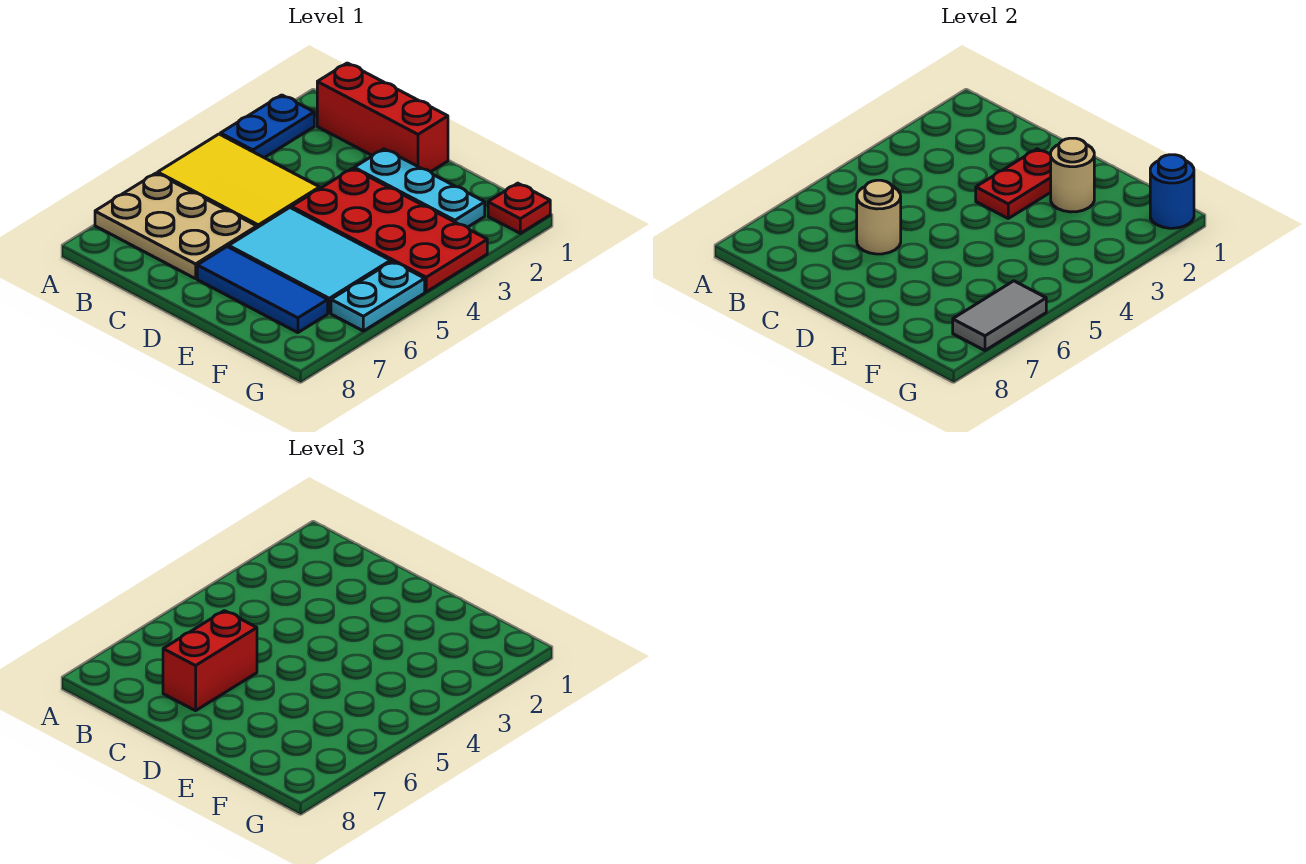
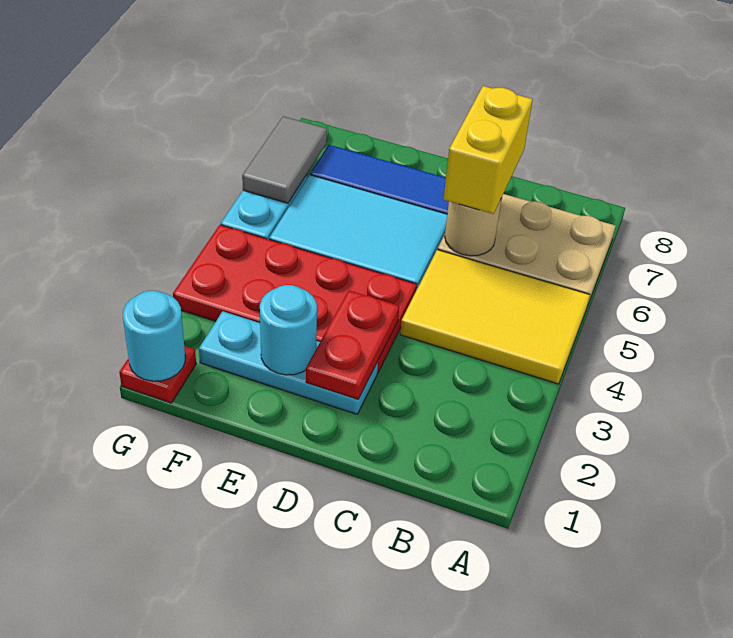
blue 1x2 plate [220,95,314,158] -> none
red 1x3 brick [317,63,448,172] -> none
red 1x2 brick [163,611,257,711] -> yellow 1x2 brick [443,86,533,214]
tan 1x1 round brick [1051,138,1094,212] -> cyan 1x1 round brick [260,285,317,375]
blue 1x1 round brick [1150,155,1194,228] -> cyan 1x1 round brick [123,291,185,381]

